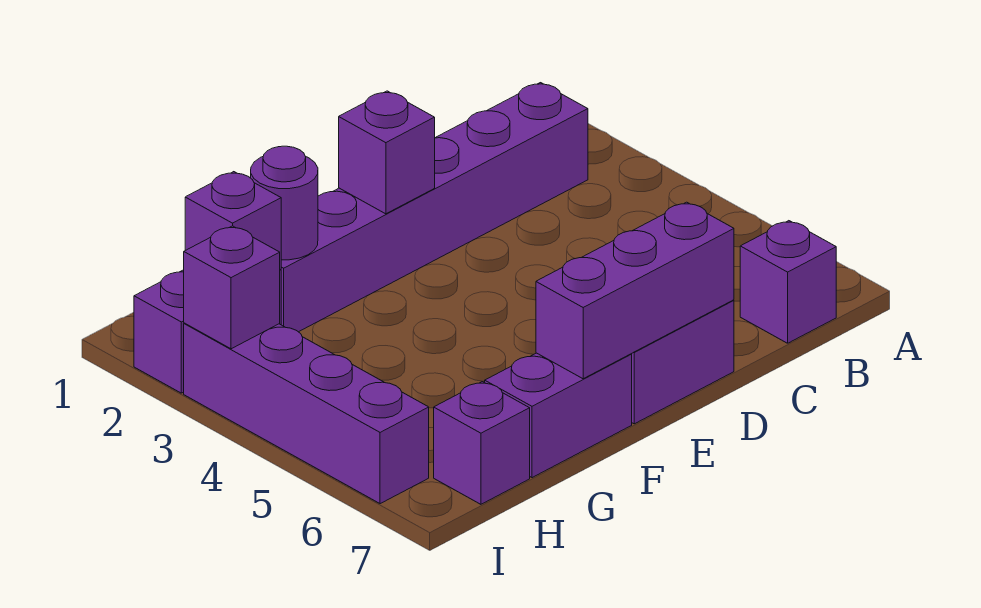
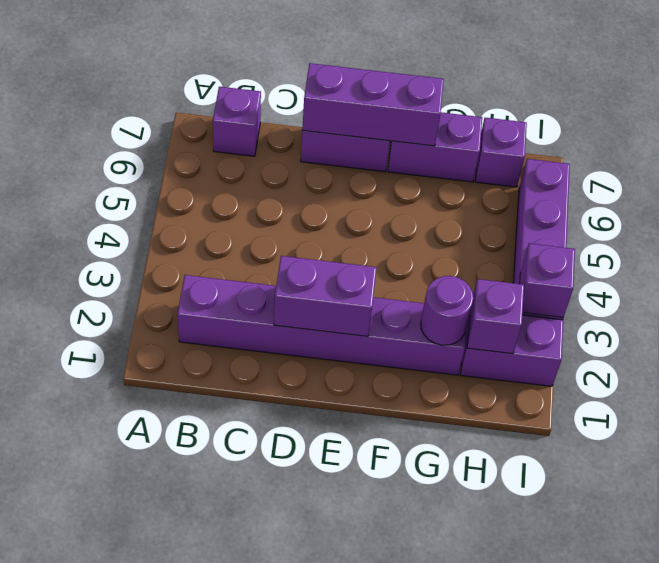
purple 1x1 brick [339,91,435,214] -> purple 1x2 brick [274,256,377,336]

